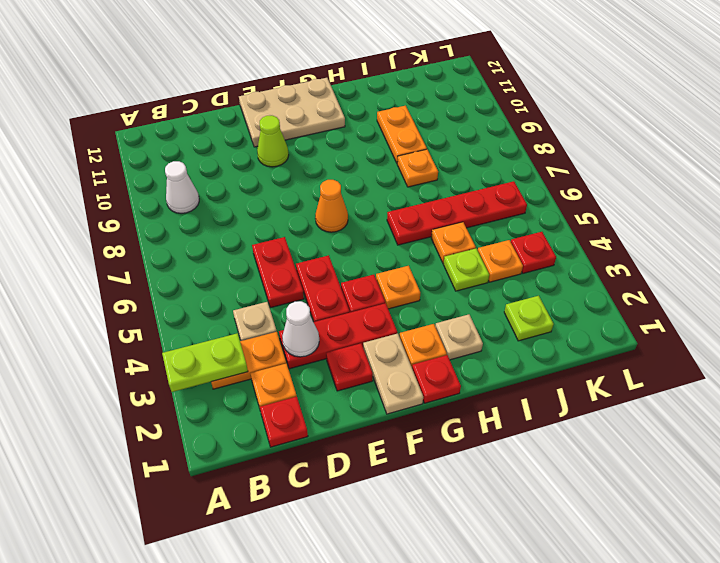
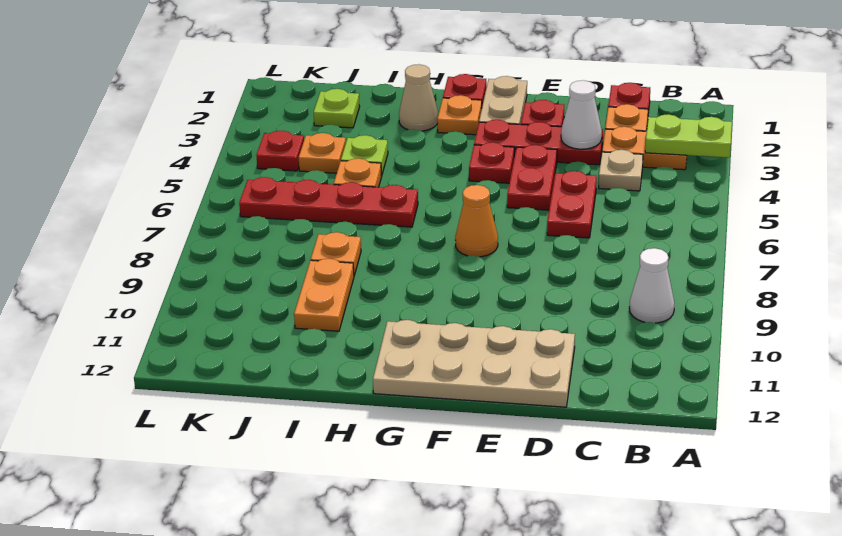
lime 1x1 cone [257,115,289,167] -> none
tan 2x3 plate [239,78,345,147] -> tan 2x4 plate [373,320,575,407]
orange 1x1 plate [376,266,420,309] -> none
tan 1x1 plate [435,314,483,360] -> tan 1x1 cone [399,64,438,131]

